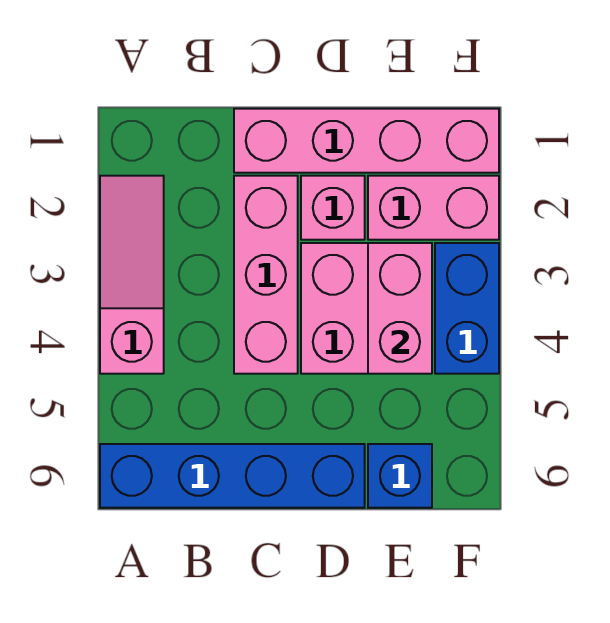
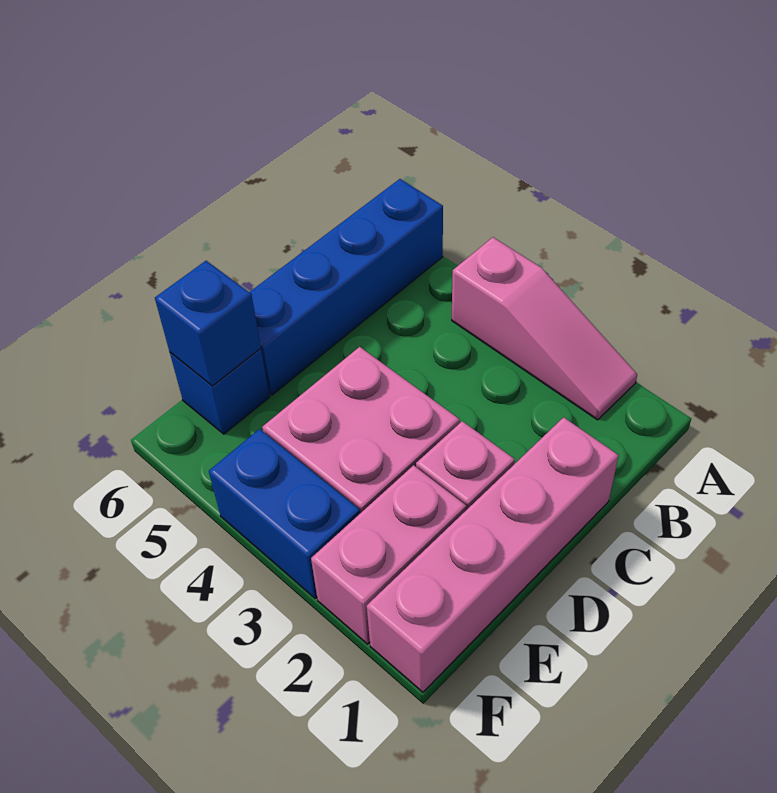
pink 1x3 brick [234,176,298,374] -> none
pink 1x2 brick [368,243,432,374] -> none
none -> blue 1x1 brick [155,261,261,386]

